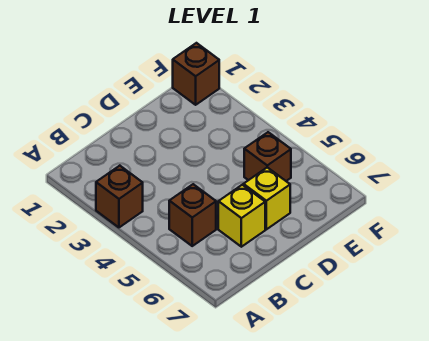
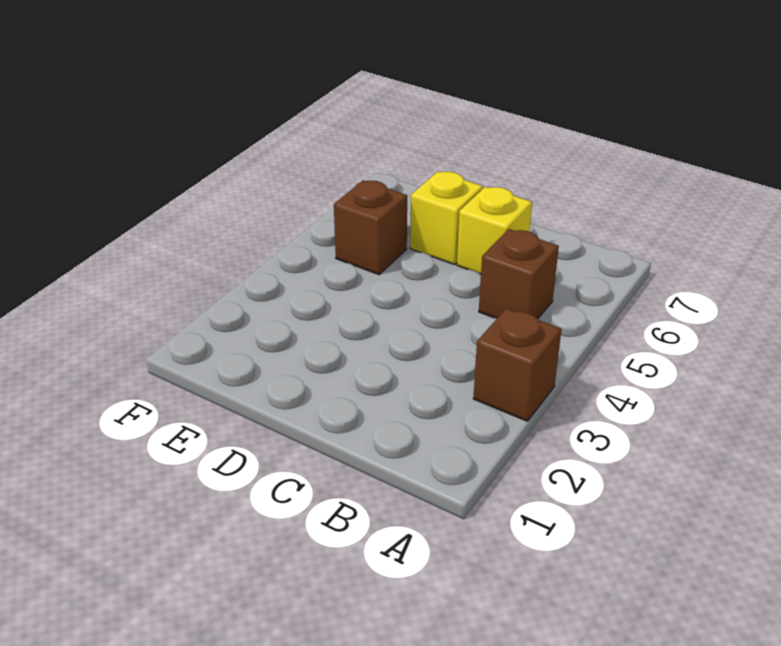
brown 1x1 brick [173,43,219,105] -> none

